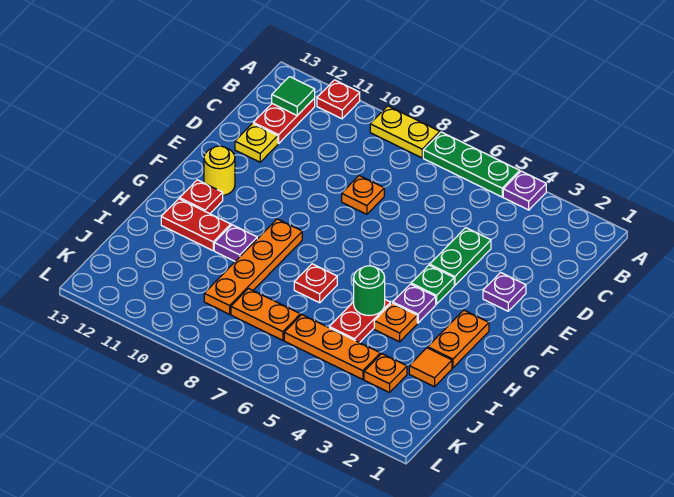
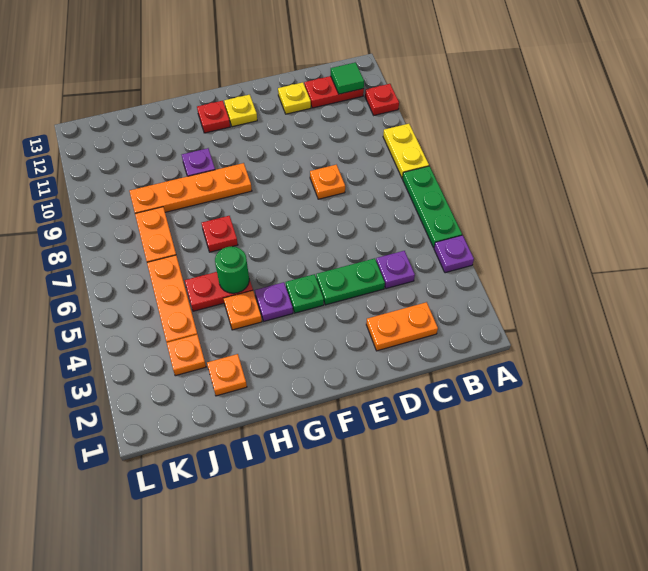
purple 1x1 plate [483,273,526,311] -> purple 1x1 plate moved to [376,251,415,289]
yellow 1x1 round brick [204,146,235,195] -> yellow 1x1 plate [224,95,257,127]
orange 1x2 plate [428,310,489,368] -> orange 1x2 plate moved to [366,302,438,351]
red 1x2 plate [161,199,231,250] -> none
orange 1x1 tile [409,348,452,387] -> orange 1x1 plate [207,354,247,396]

